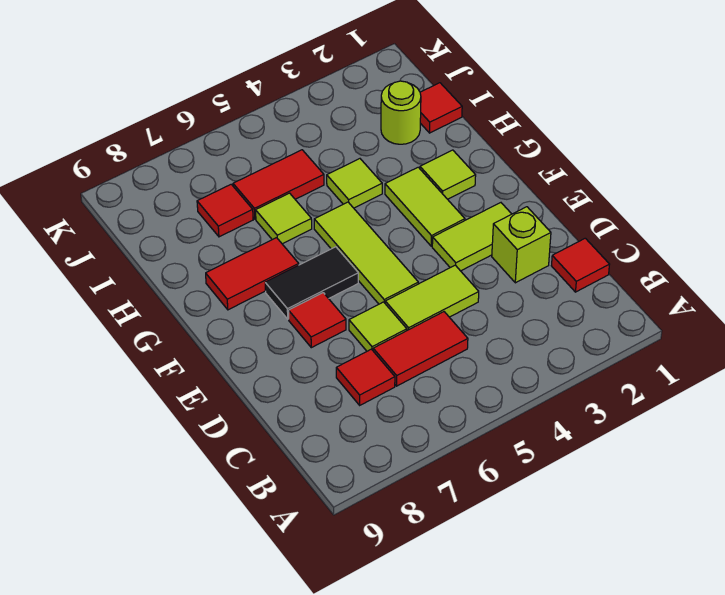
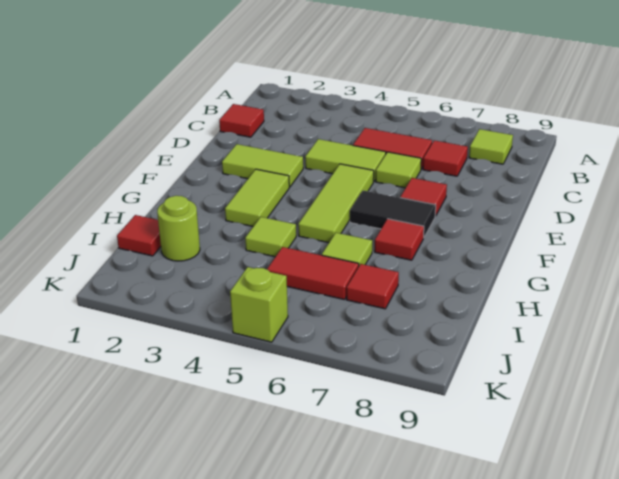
lime 1x1 brick [492,207,551,283] -> lime 1x1 brick moved to [230,267,288,342]
lime 1x1 tile [420,150,476,199] -> lime 1x1 tile moved to [469,129,513,164]
red 1x2 tile [206,238,299,310] -> red 1x1 tile [375,219,424,260]

